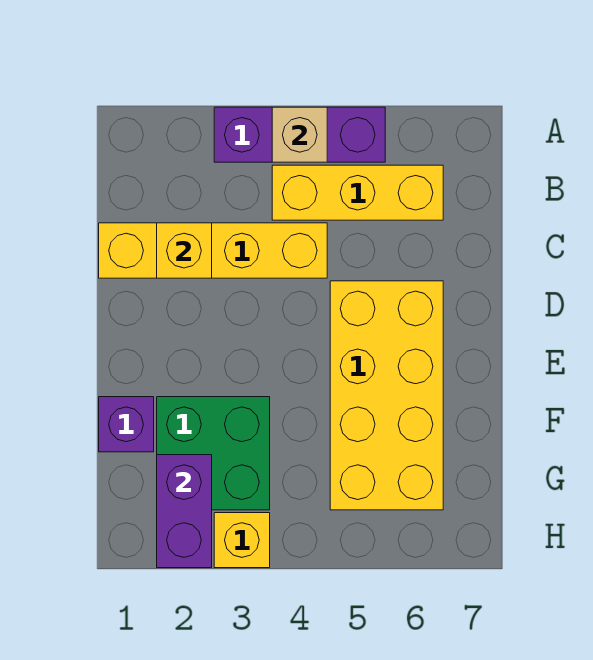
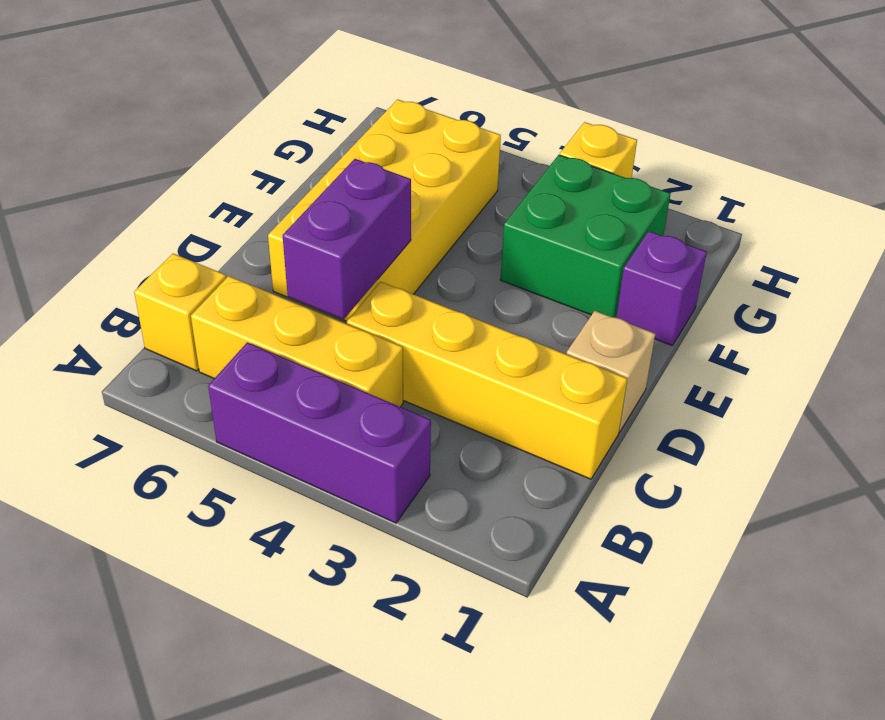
tan 1x1 brick [272,107,327,162] -> tan 1x1 brick moved to [566,311,655,432]
yellow 1x1 brick [157,223,212,278] -> yellow 1x1 brick moved to [134,254,226,371]
purple 1x2 brick [157,455,212,568] -> purple 1x2 brick moved to [283,159,411,319]

